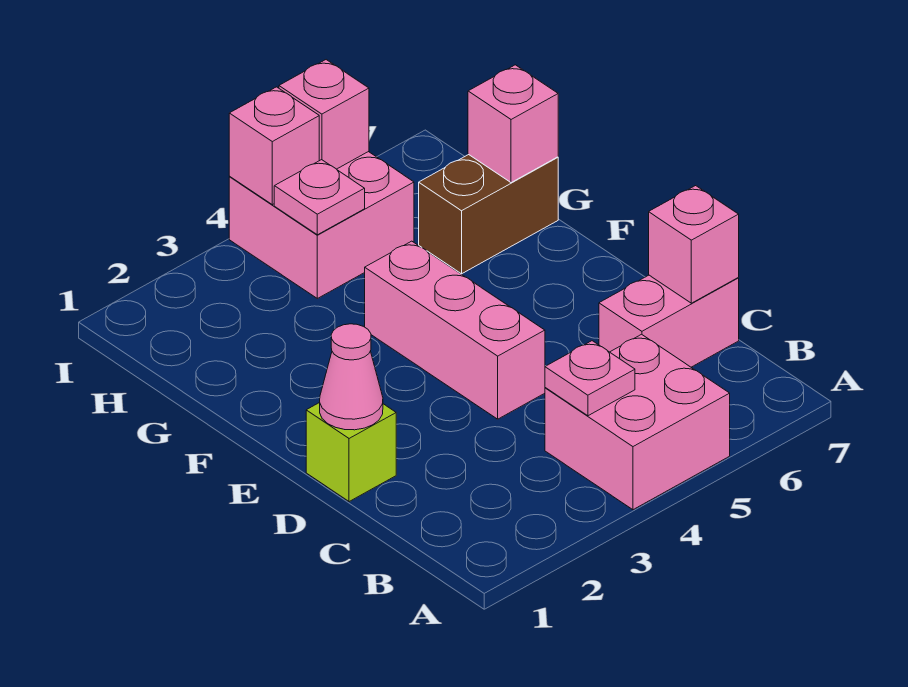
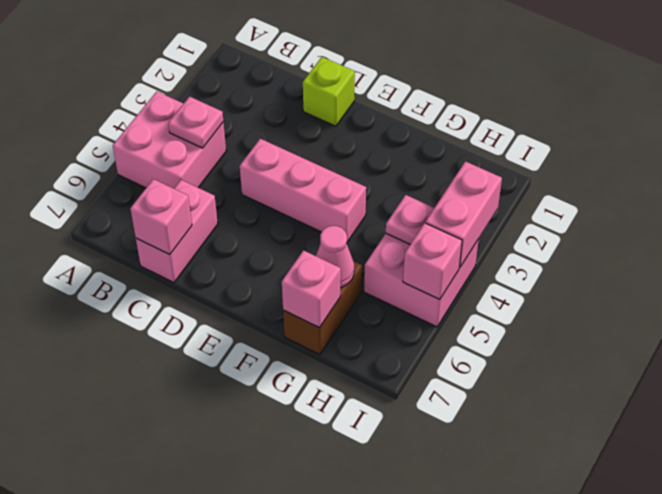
pink 1x1 cone [320,324,383,430] -> pink 1x1 cone moved to [316,226,354,288]
pink 1x1 brick [229,87,319,205] -> pink 1x2 brick [426,161,502,267]

